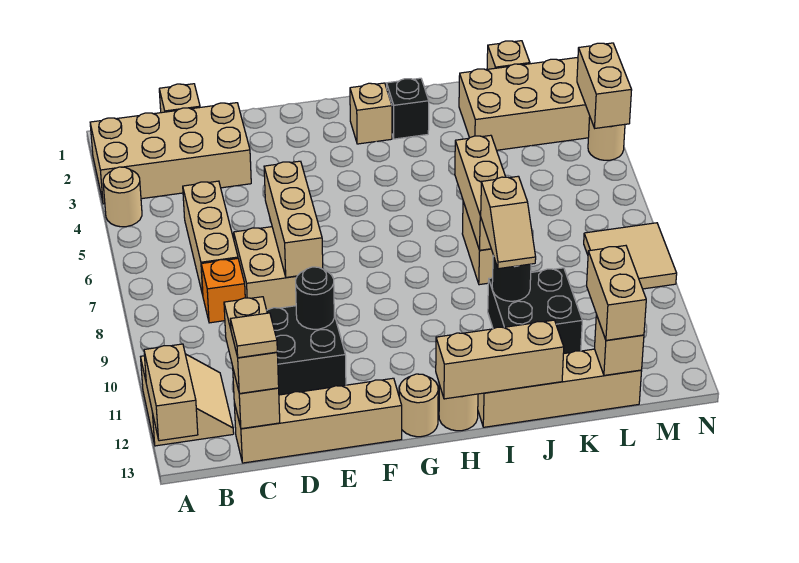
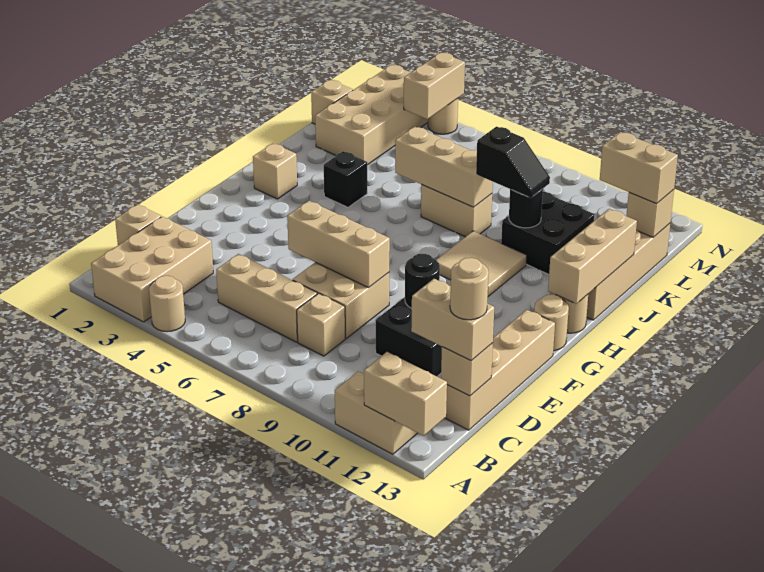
tan 2x4 brick [90,103,251,204] -> tan 2x3 brick [91,216,213,322]
orange 1x1 brick [201,258,245,323] -> tan 1x1 brick [297,293,345,356]
tan 1x1 tile [230,313,277,358] -> tan 1x1 round brick [450,258,489,320]
black 1x1 brick [387,78,429,139] -> black 1x1 brick moved to [324,151,367,207]
tan 1x2 slope [481,176,536,269] -> black 1x2 slope [476,127,550,198]
tan 2x2 tile [584,223,677,289] -> tan 2x2 tile moved to [436,231,527,296]
tan 1x2 brick [577,43,632,128] -> tan 1x2 brick turned to [404,53,465,119]

